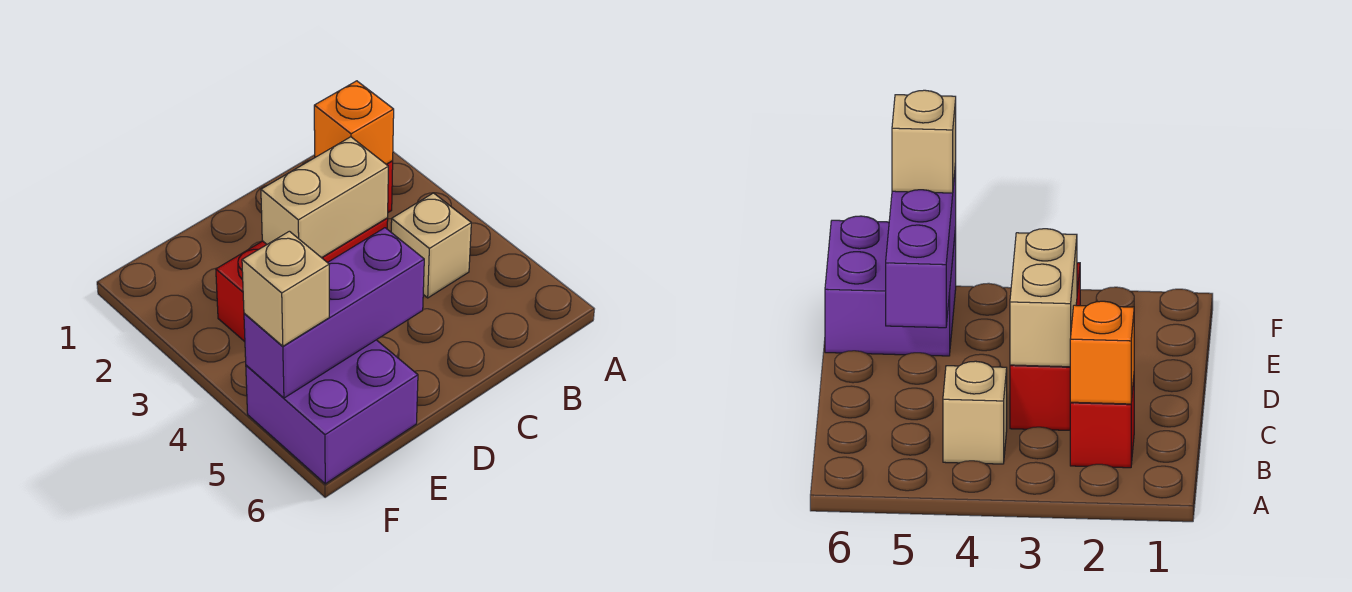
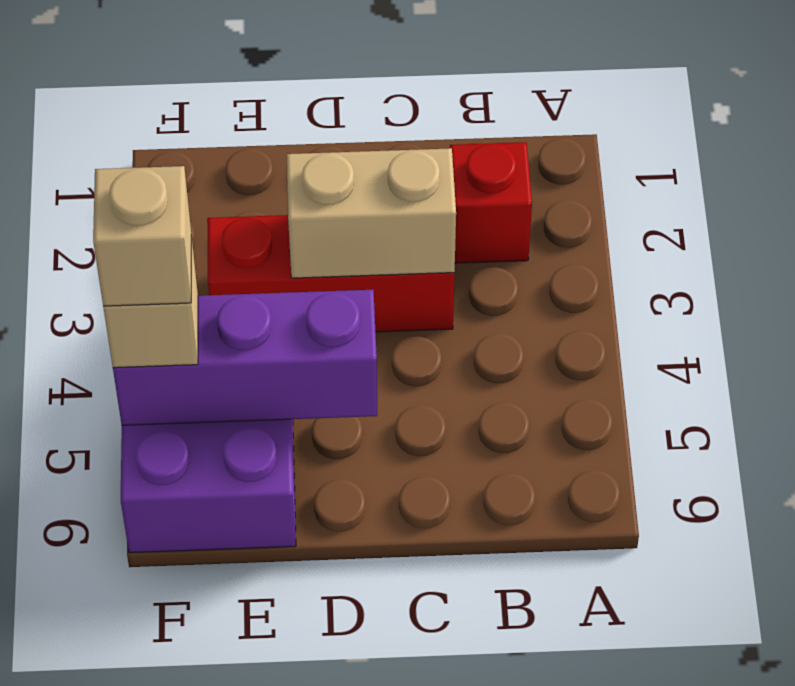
orange 1x1 brick [314,81,394,164] -> none
tan 1x1 brick [391,193,471,298] -> tan 1x1 brick moved to [93,166,191,306]

